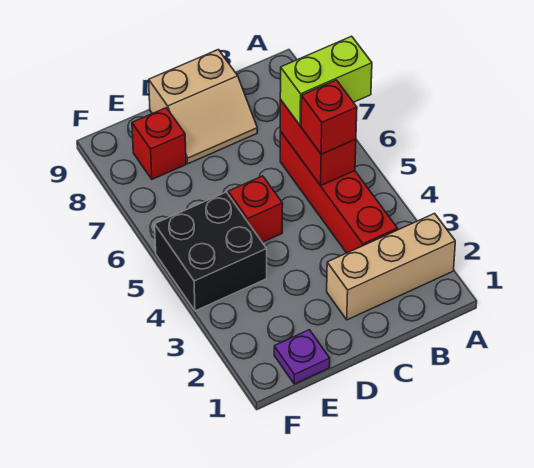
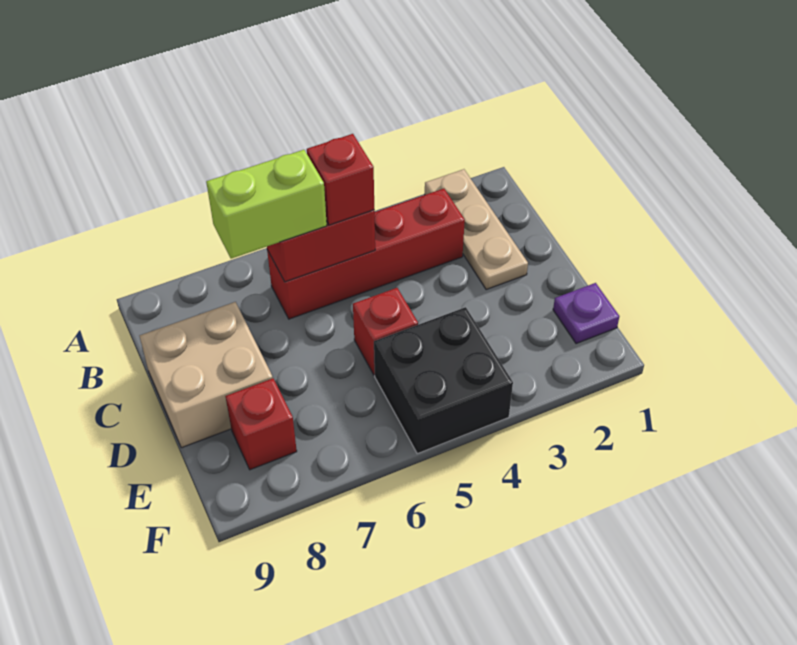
tan 1x3 brick [327,213,455,320] -> tan 1x3 plate [425,169,528,290]
lime 1x2 brick [280,36,372,126] -> lime 1x2 brick turned to [206,150,327,259]
tan 2x2 slope [149,50,257,164] -> tan 2x2 brick [140,302,273,448]

